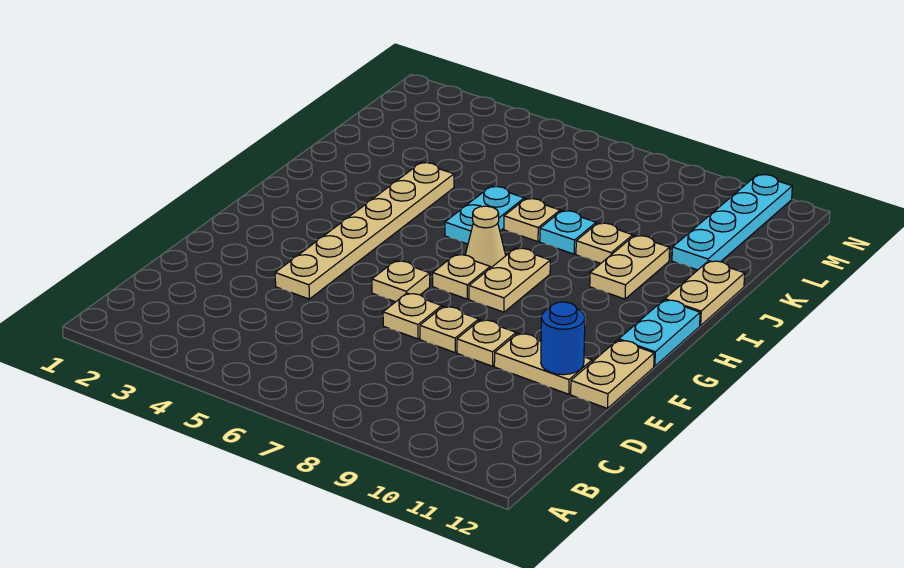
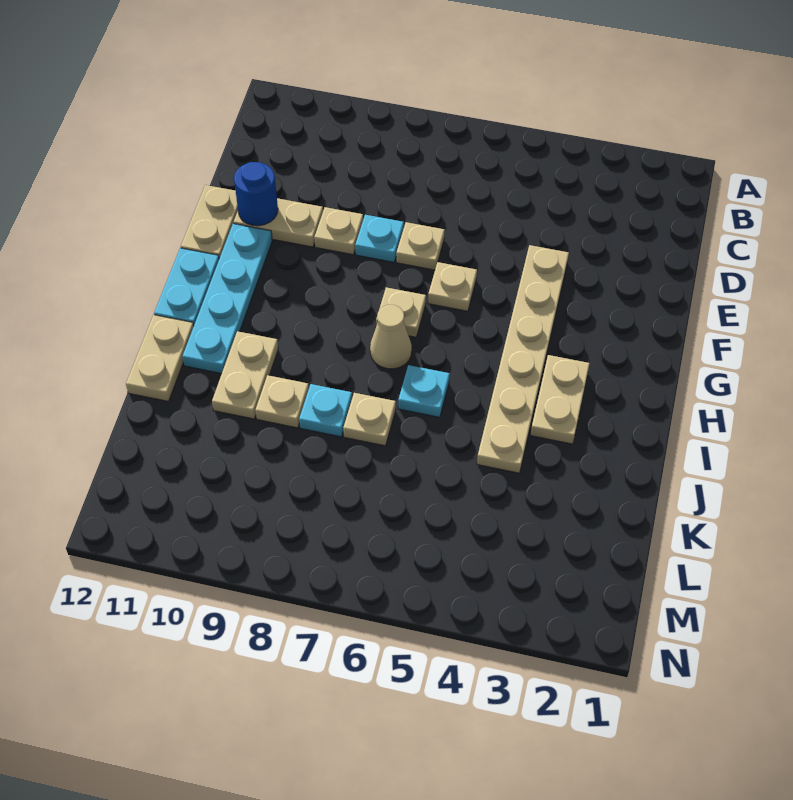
tan 1x1 plate [420,306,479,352] -> cyan 1x1 plate [355,215,404,262]
tan 1x2 plate [469,248,550,312] -> tan 1x2 plate moved to [531,355,590,444]
cyan 1x2 plate [445,186,524,244] -> cyan 1x1 plate [398,365,450,417]
cyan 1x4 plate [672,175,792,270] -> cyan 1x4 plate moved to [182,224,272,374]

